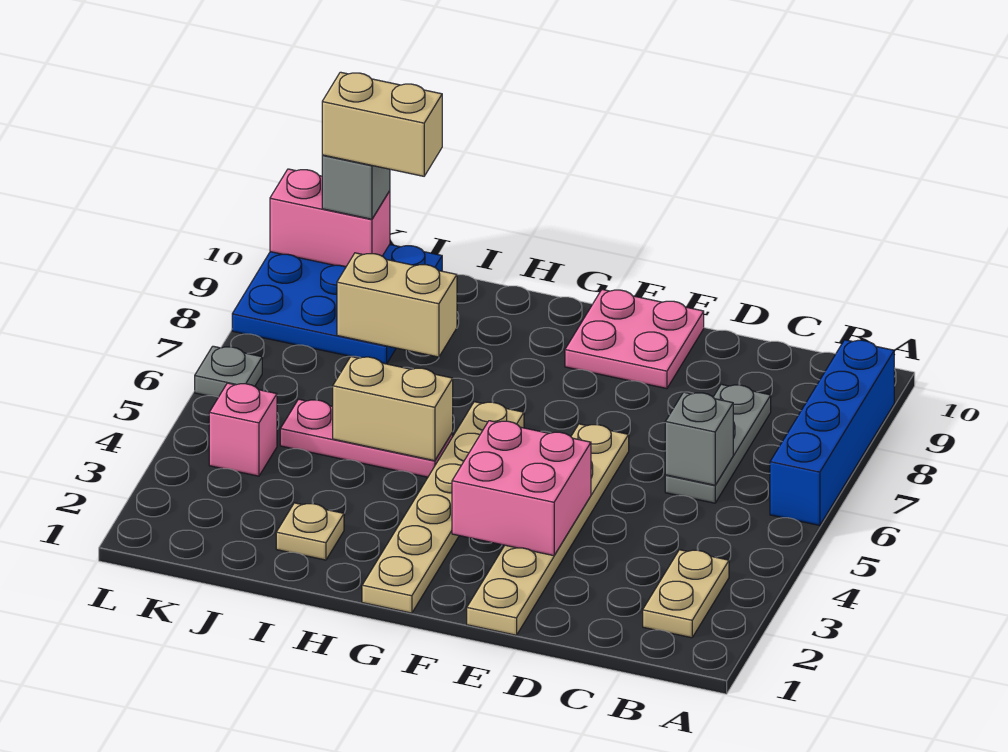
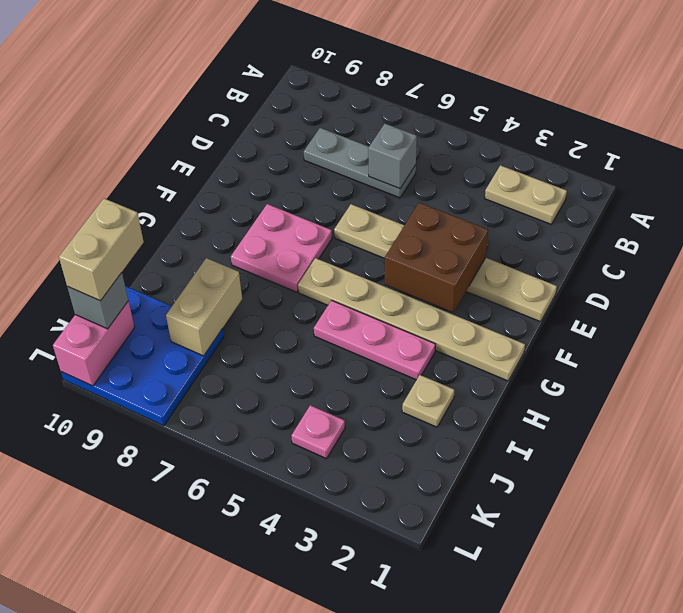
blue 1x4 brick [770,340,894,525] -> none
pink 2x2 brick [452,421,591,556] -> brown 2x2 brick [385,203,488,313]
pink 2x2 plate [565,290,704,389] -> pink 2x2 plate moved to [231,204,332,292]
pink 1x3 plate [280,399,453,477] -> pink 1x3 plate turned to [314,300,436,380]
tan 1x2 brick [333,357,453,461] -> none
pink 1x1 brick [209,383,277,476] -> pink 1x1 plate [291,405,345,459]
grey 1x1 plate [195,346,262,397] -> none

